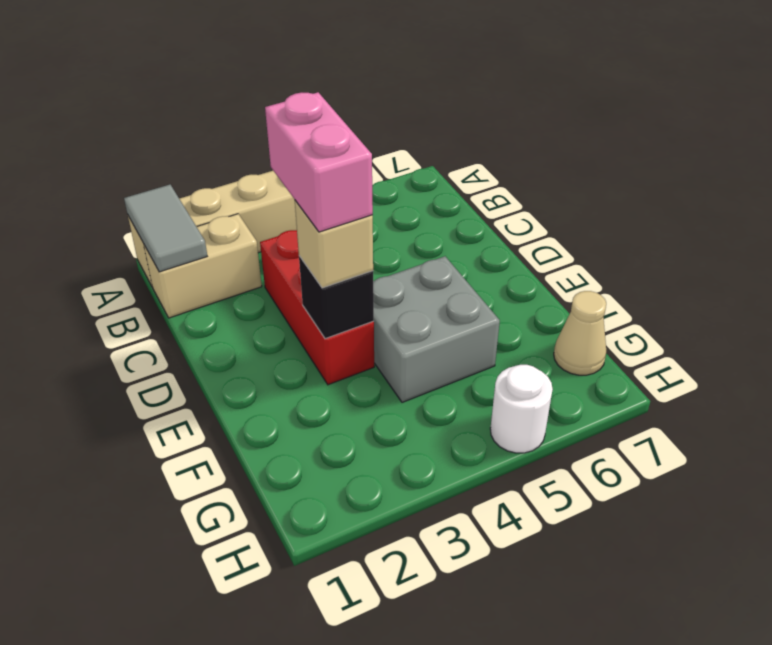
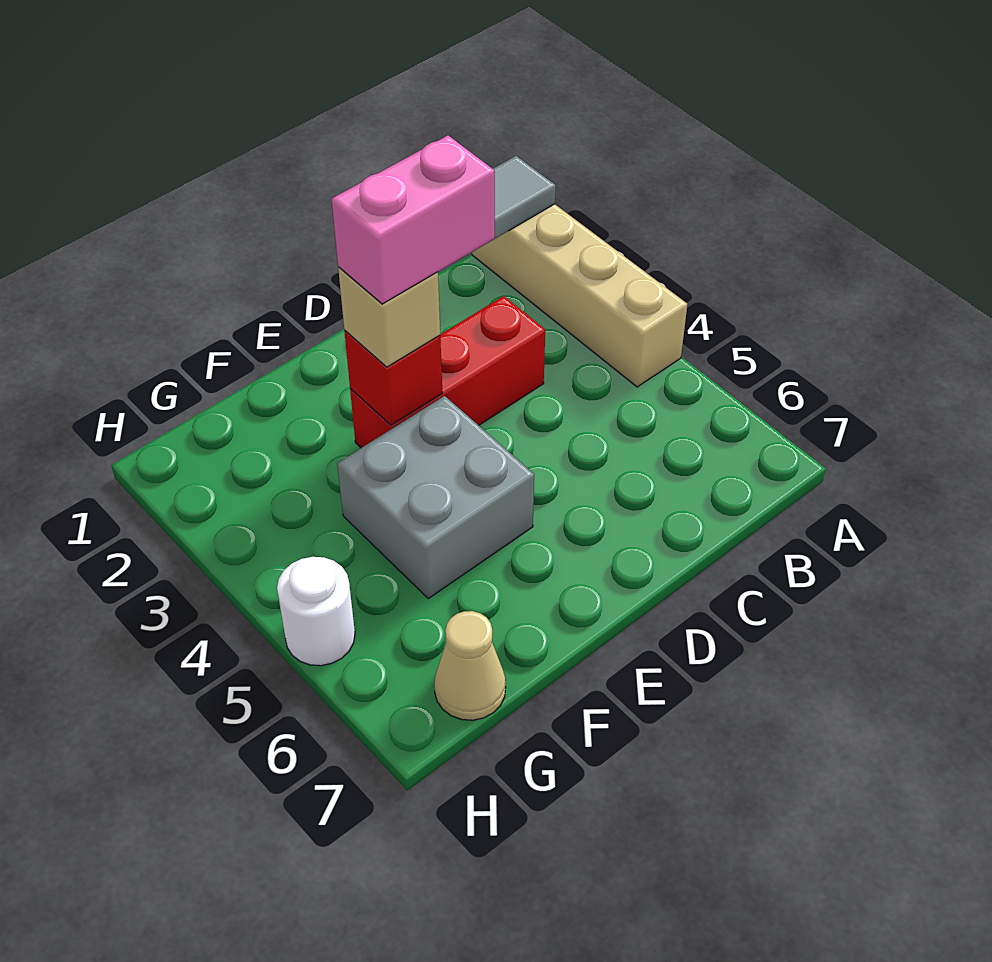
tan 1x2 brick [144,214,262,318] -> none
black 1x1 brick [299,256,374,339] -> red 1x1 brick [344,331,442,425]

